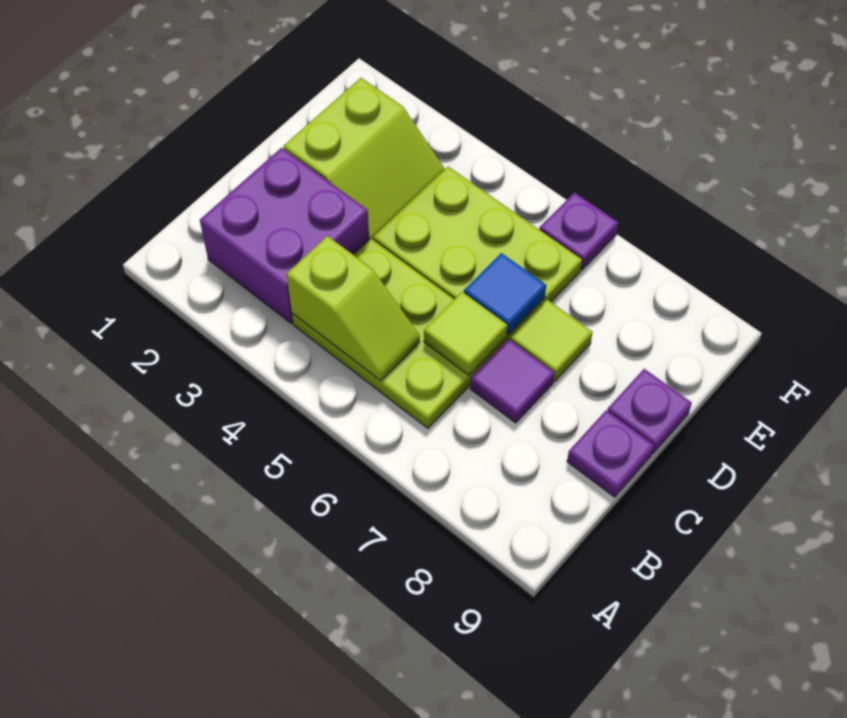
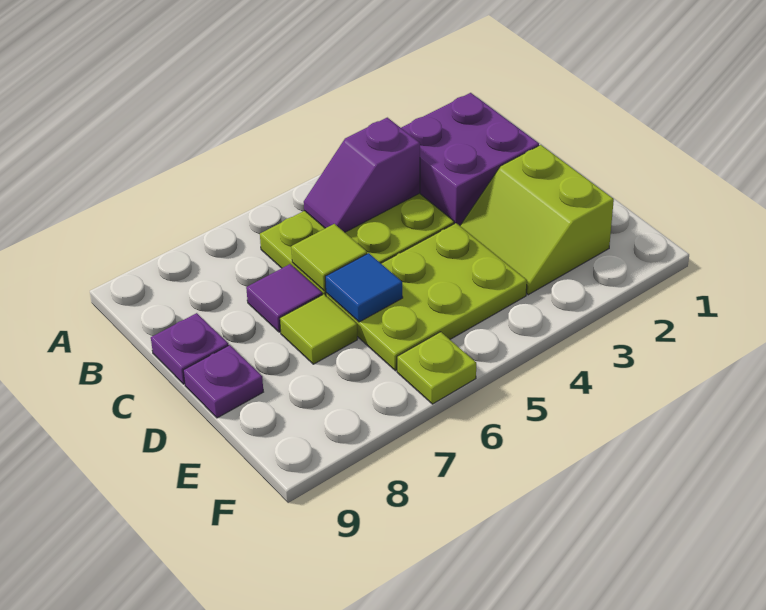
lime 1x2 slope [287,236,420,381] -> purple 1x2 slope [304,118,420,232]
purple 1x1 plate [539,193,618,270] -> lime 1x1 plate [397,332,476,404]

